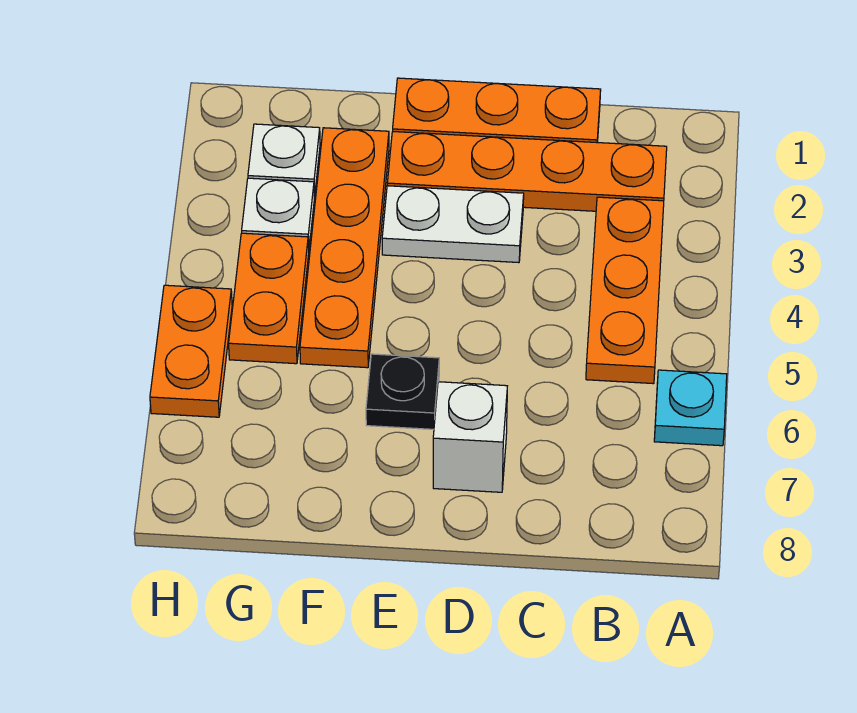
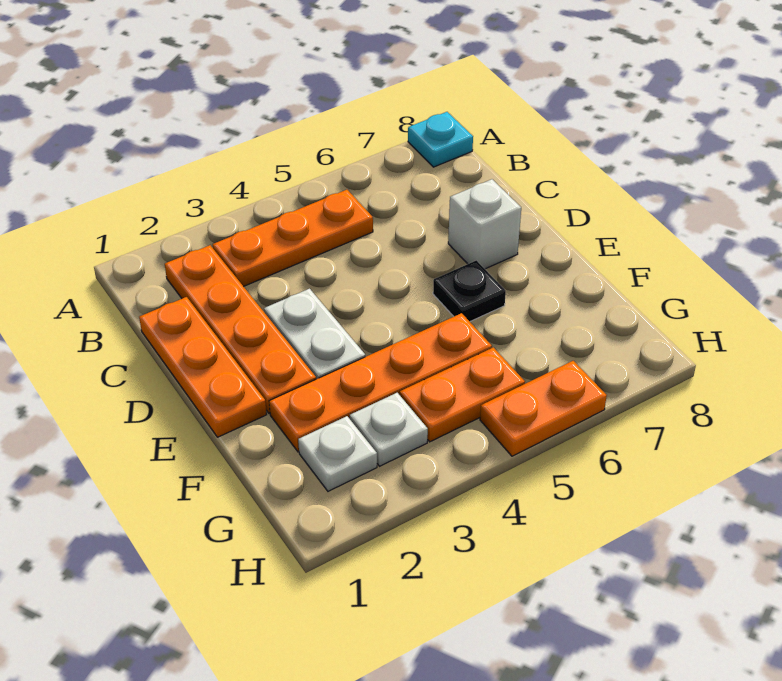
cyan 1x1 plate [654,370,727,446] -> cyan 1x1 plate moved to [408,112,473,167]

